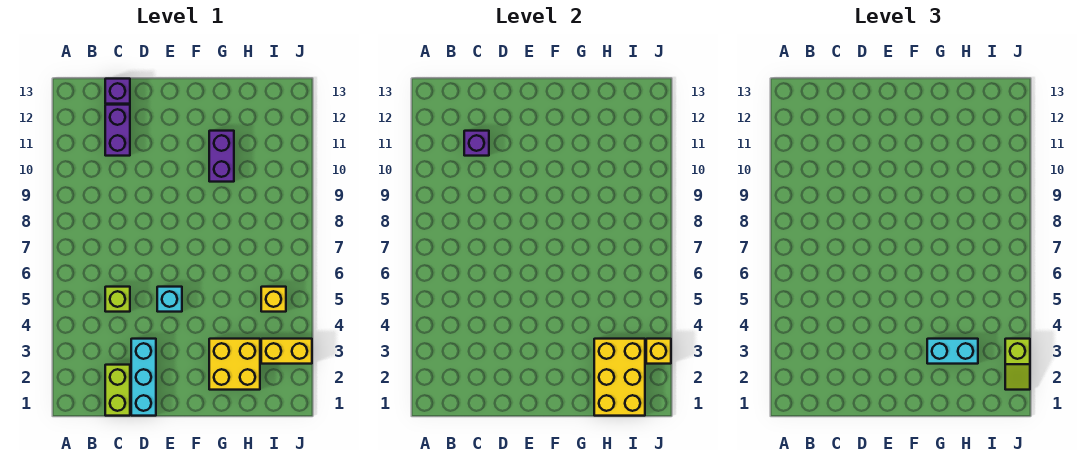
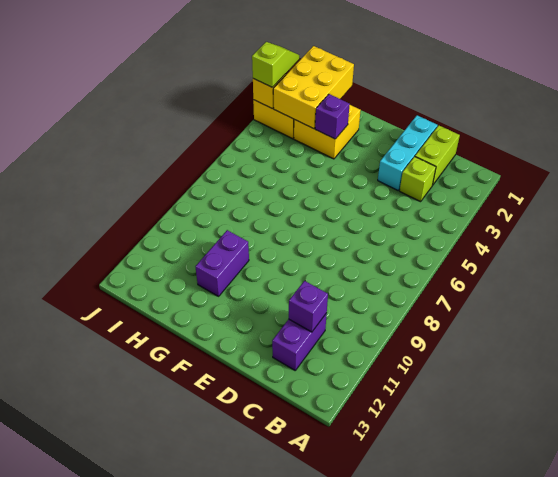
lime 1x1 brick [105,287,130,312] -> lime 1x1 brick moved to [400,157,436,202]
purple 1x1 brick [105,79,130,104] -> purple 1x1 brick moved to [315,94,350,139]
cyan 1x1 brick [157,287,182,312] -> none
cyan 1x2 brick [927,339,978,364] -> none
yellow 1x1 brick [261,287,286,312] -> none

